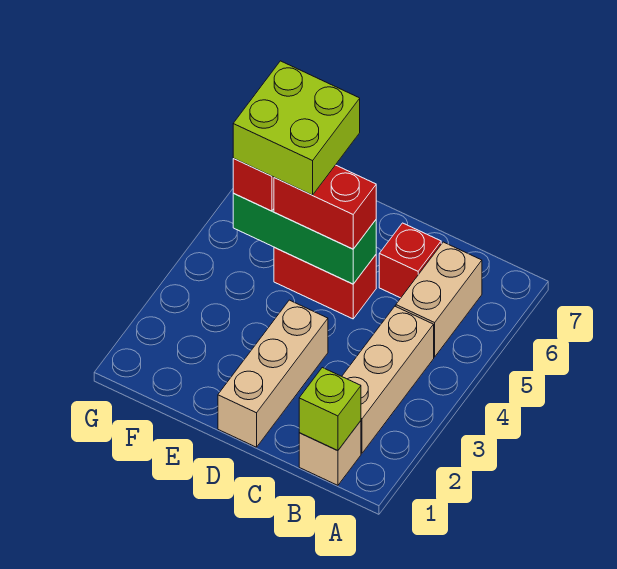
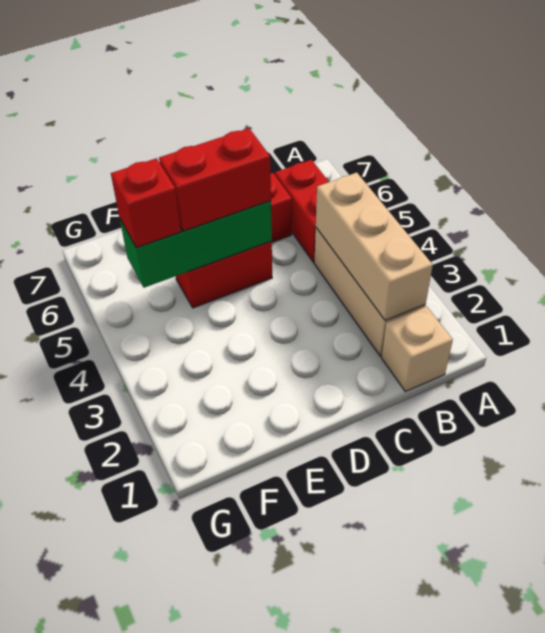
lime 1x1 brick [299,368,361,451] -> none
tan 1x2 brick [396,242,482,357] -> red 1x2 brick [275,160,329,262]
tan 1x3 brick [218,300,328,447] -> tan 1x3 brick moved to [316,173,433,321]
lime 2x2 brick [233,61,360,195] -> none

